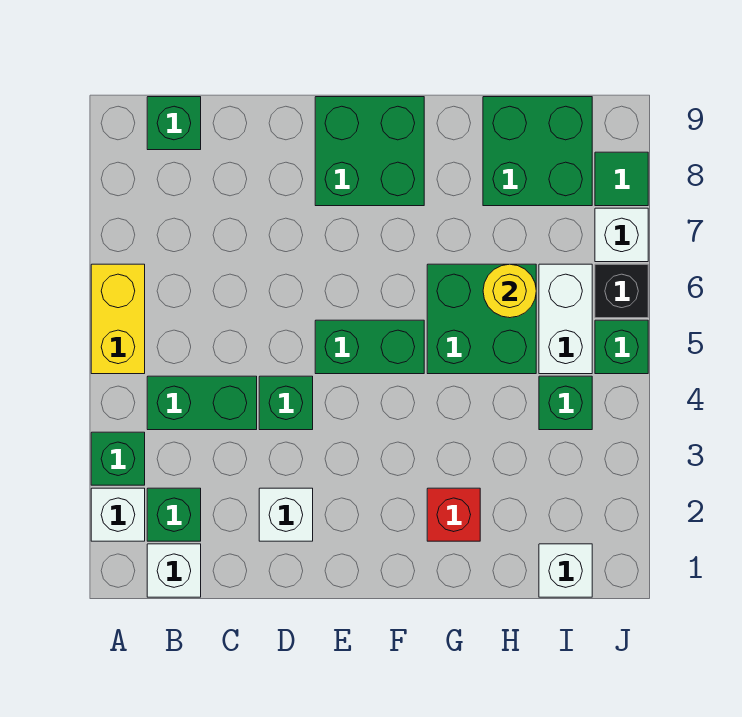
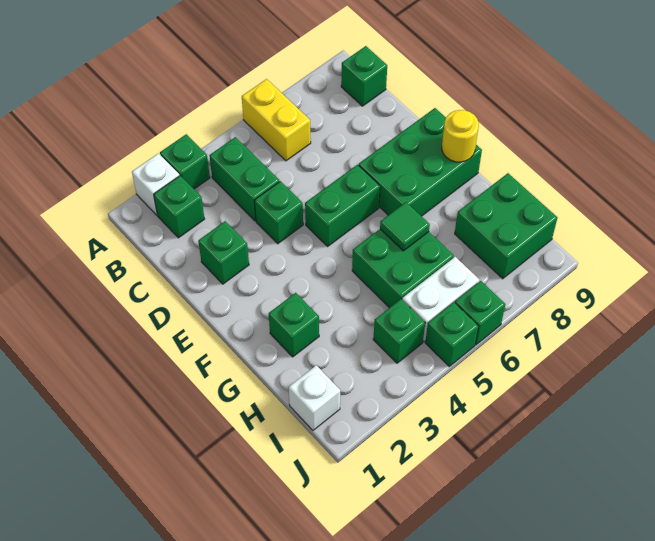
yellow 1x2 brick [91,264,145,374] -> yellow 1x2 brick turned to [242,79,311,161]
white 1x1 brick [147,544,201,597] -> none
white 1x1 brick [259,488,313,541] -> green 1x1 brick [198,221,249,284]
green 1x2 brick [315,320,424,374] -> green 1x2 brick turned to [305,165,380,246]
green 2x2 brick [315,97,424,206] -> green 2x3 brick [359,108,482,216]
red 1x1 brick [427,488,480,541] -> green 1x1 brick [269,293,319,357]
yellow 1x1 round brick [483,264,536,318] -> yellow 1x1 round brick moved to [442,110,479,162]
black 1x1 brick [595,264,648,318] -> green 1x1 brick [455,281,505,345]
white 1x1 brick [595,208,648,262] -> none
green 1x1 tile [595,152,648,206] -> green 1x1 tile moved to [380,202,430,251]

